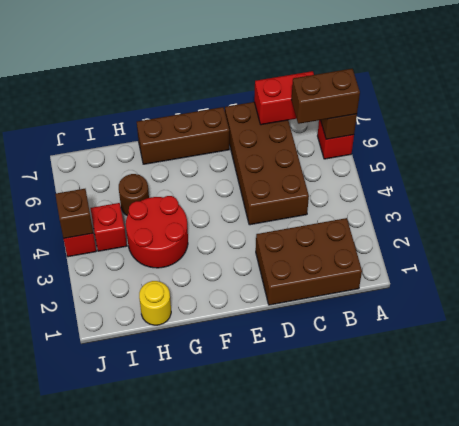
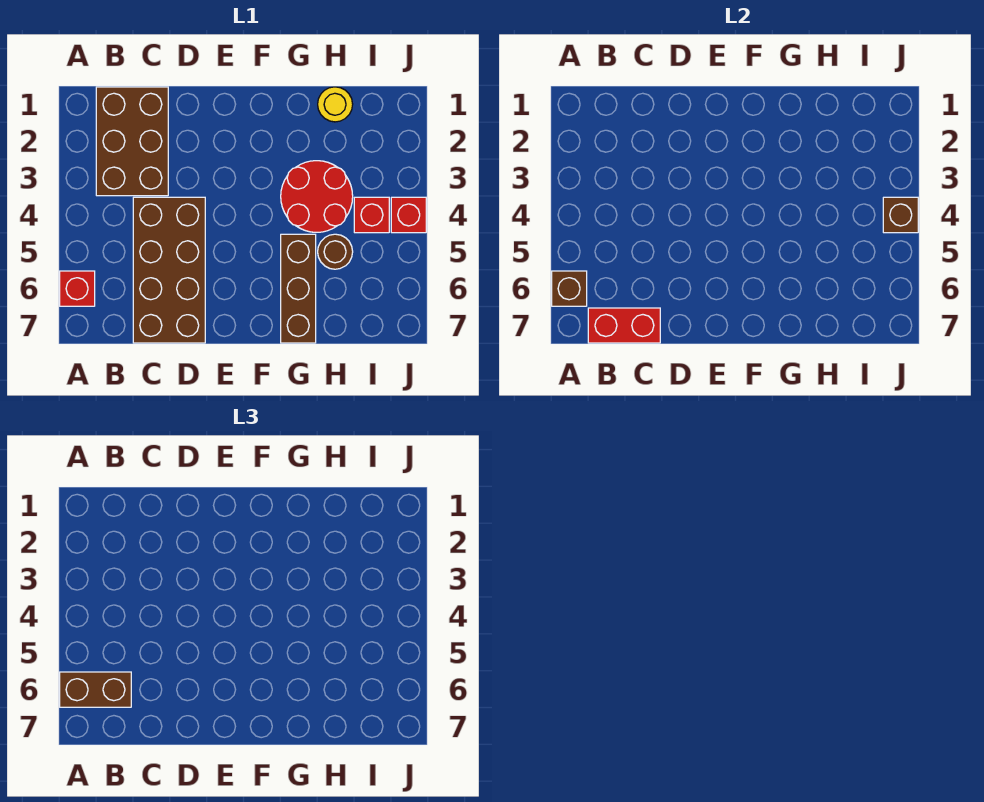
brown 2x3 brick [256,218,362,305] -> brown 2x3 brick turned to [96,87,168,196]
brown 1x3 brick [137,107,229,164] -> brown 1x3 brick turned to [281,234,316,343]

